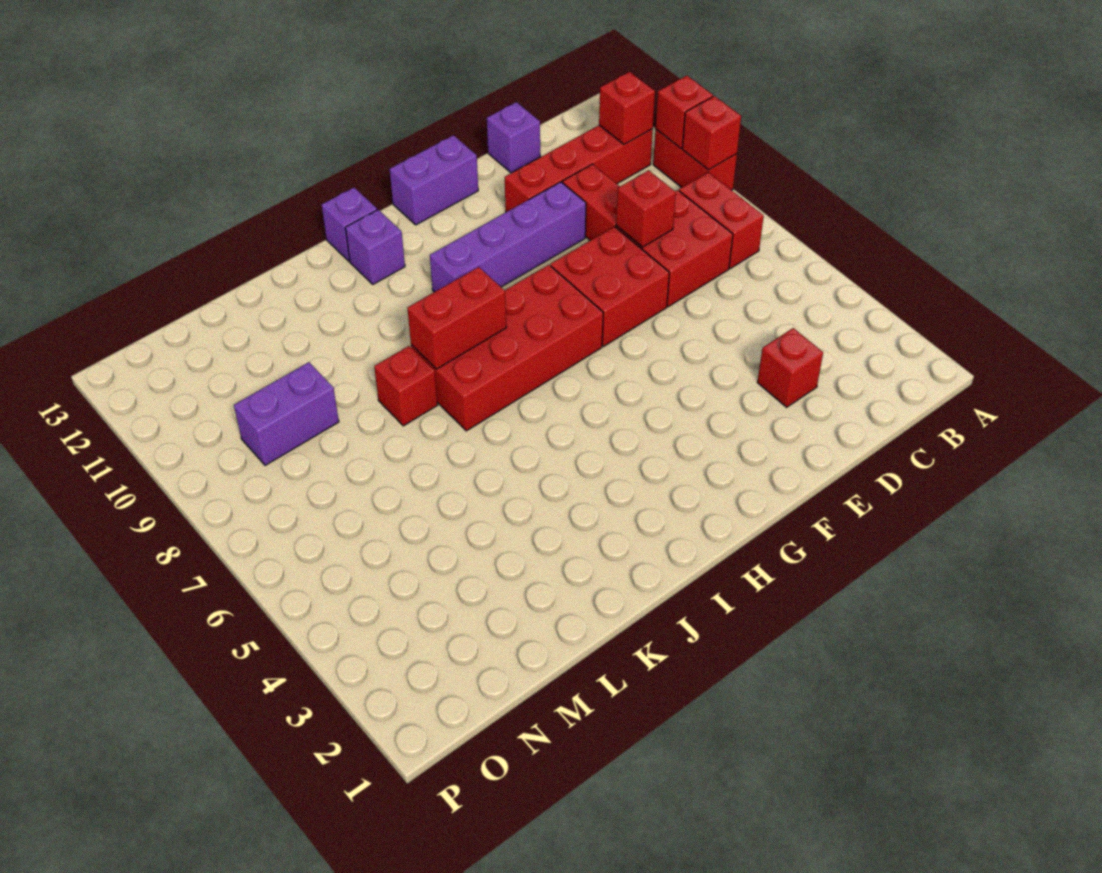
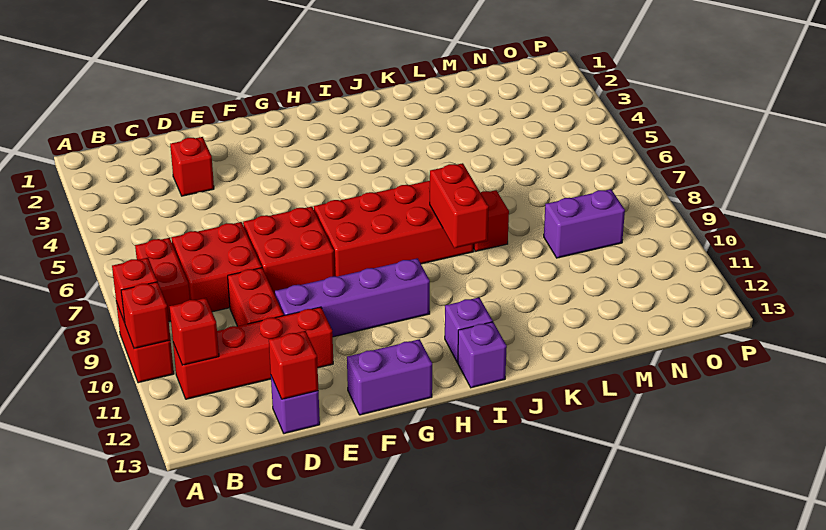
red 1x1 brick [616,170,676,247] -> red 1x1 brick moved to [269,331,318,399]
red 1x2 brick [407,267,506,369] -> red 1x2 brick turned to [430,163,489,248]

